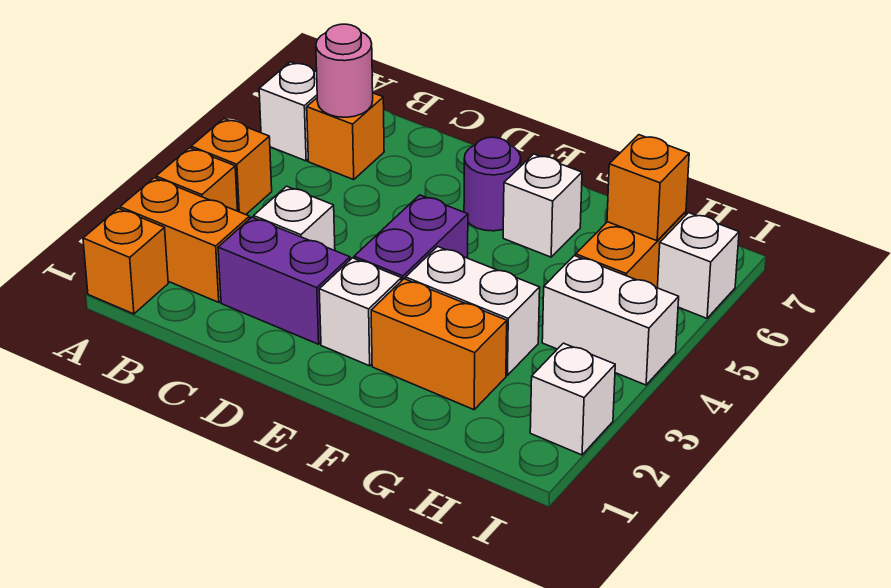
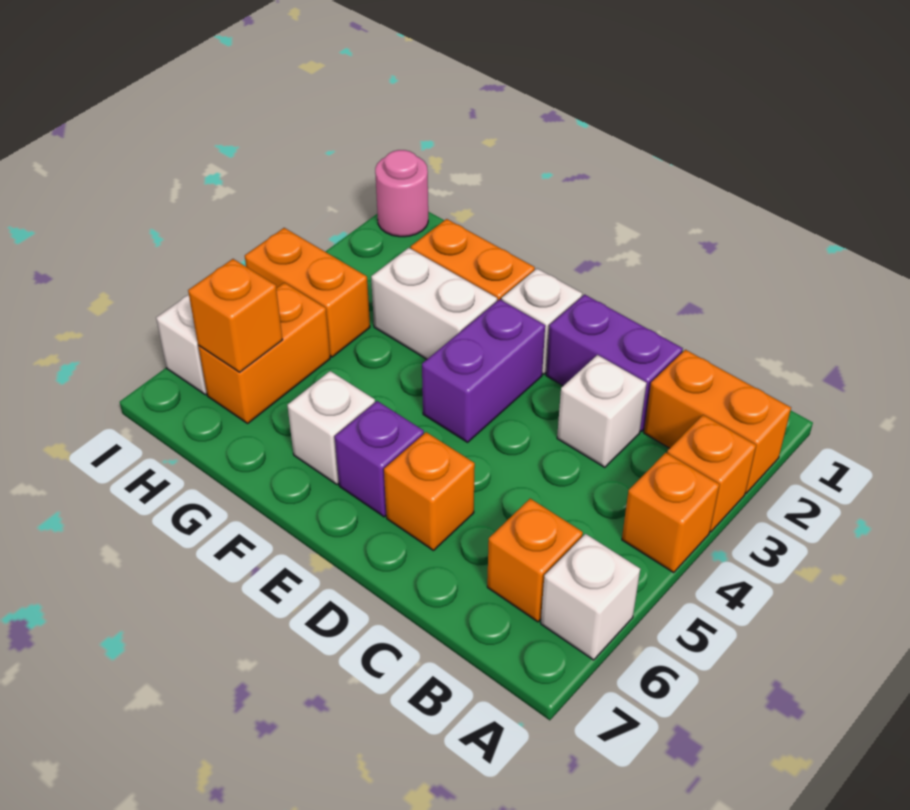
orange 1x1 brick [83,208,168,314] -> orange 1x1 brick moved to [384,432,475,551]
pink 1x1 round brick [316,24,373,117] -> pink 1x1 round brick moved to [375,150,428,237]
purple 1x1 round brick [464,137,521,231] -> purple 1x1 brick [335,401,424,517]
white 1x2 brick [542,256,679,385] -> orange 1x2 brick [245,228,370,357]
white 1x1 brick [530,343,615,455] -> none

